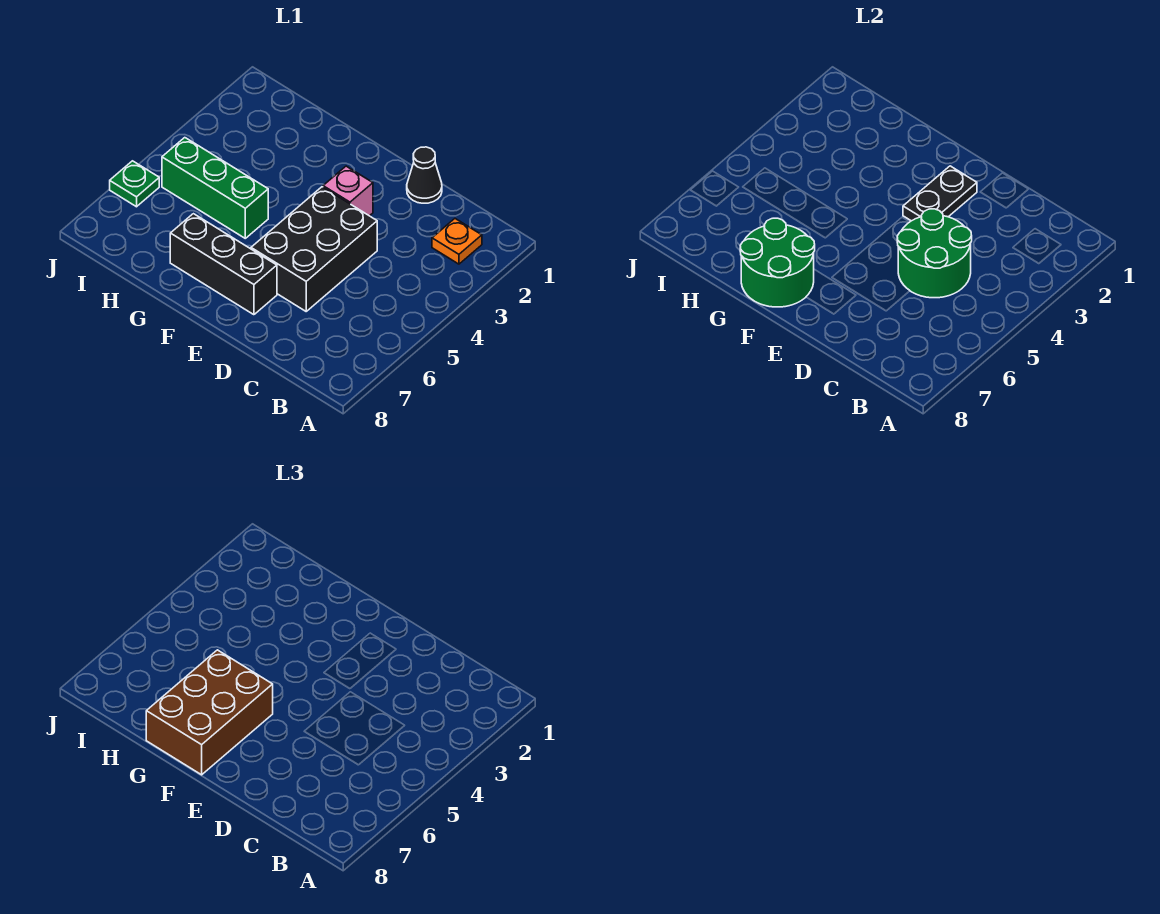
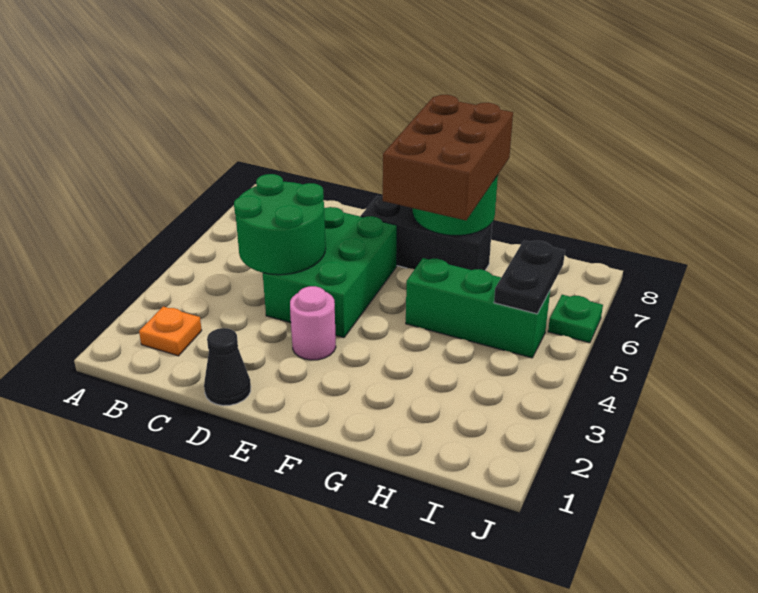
black 2x3 brick [251,187,377,311] -> green 2x3 brick [263,207,397,338]
black 1x2 plate [903,166,977,221] -> black 1x2 plate moved to [494,241,565,314]
pink 1x1 brick [323,166,373,216] -> pink 1x1 round brick [290,286,336,360]

